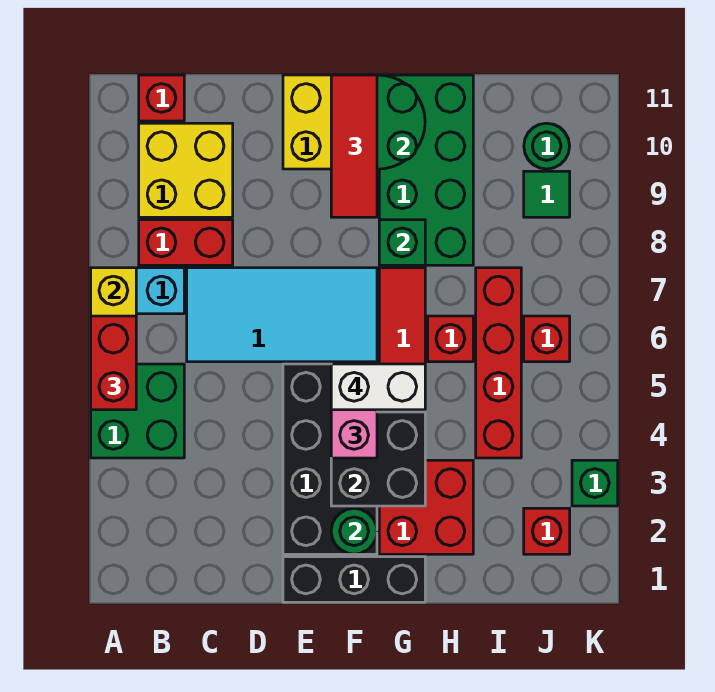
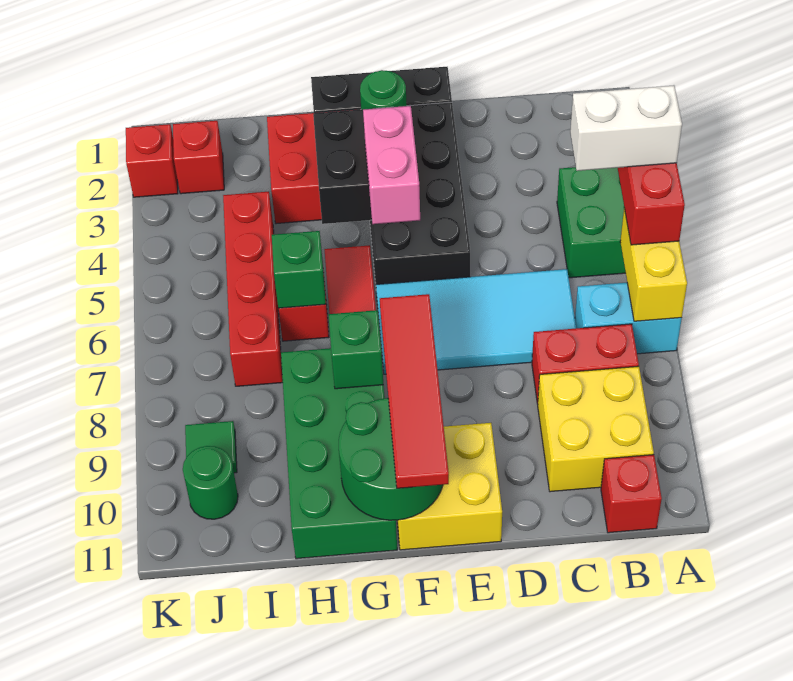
white 1x2 brick [331,364,425,410] -> white 1x2 brick moved to [570,85,682,171]
red 1x3 tile [331,75,377,217] -> red 1x4 tile [380,294,449,488]
red 1x1 brick [524,316,570,362] -> red 1x1 brick moved to [126,124,178,197]
green 1x1 brick [572,460,618,506] -> green 1x1 brick moved to [272,231,326,308]

